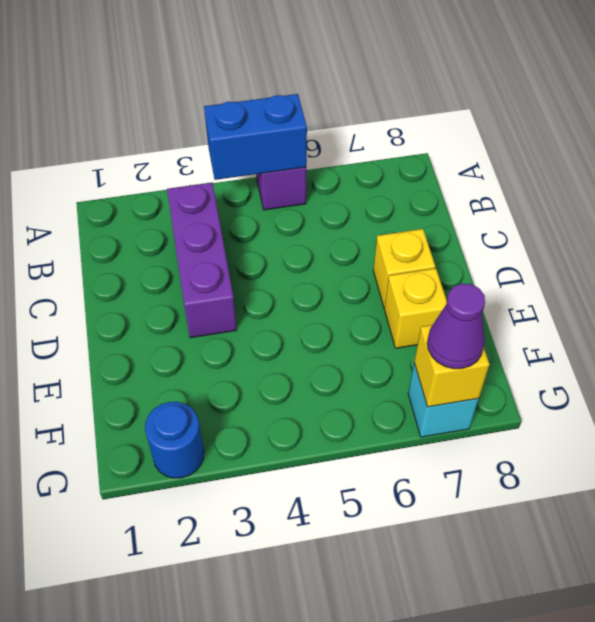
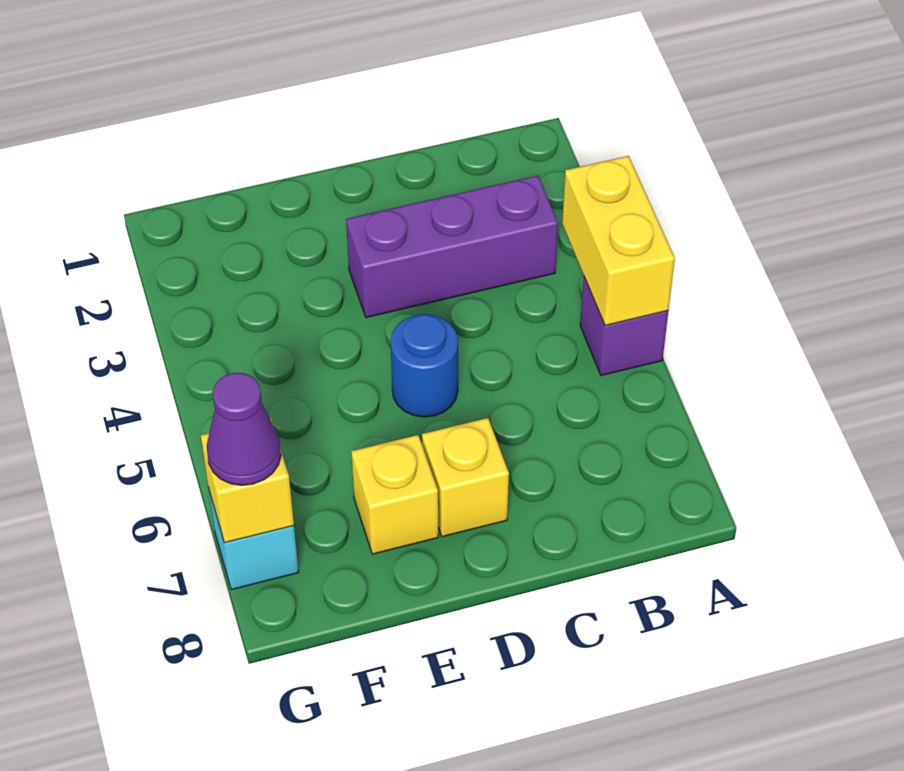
blue 1x2 brick [204,94,307,180] -> yellow 1x2 brick [562,156,675,325]
blue 1x1 round brick [145,402,204,478] -> blue 1x1 round brick moved to [391,314,458,417]

